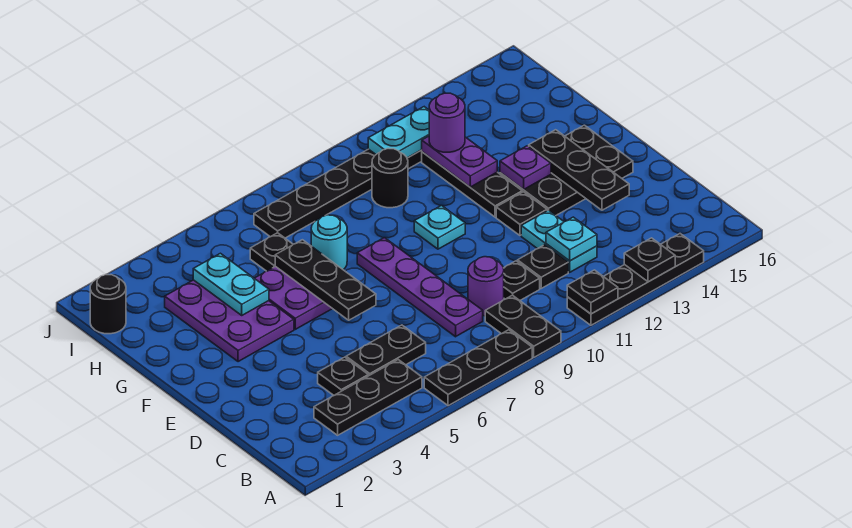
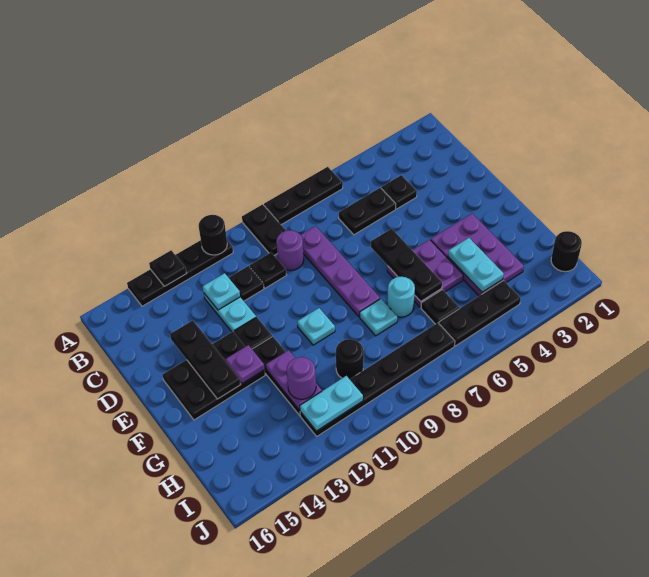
black 1x1 plate [567,270,618,314] -> black 1x1 round brick [199,215,227,255]
black 1x3 plate [314,360,422,435] -> black 1x3 plate moved to [439,281,521,346]
none -> cyan 1x1 plate [360,299,397,336]

